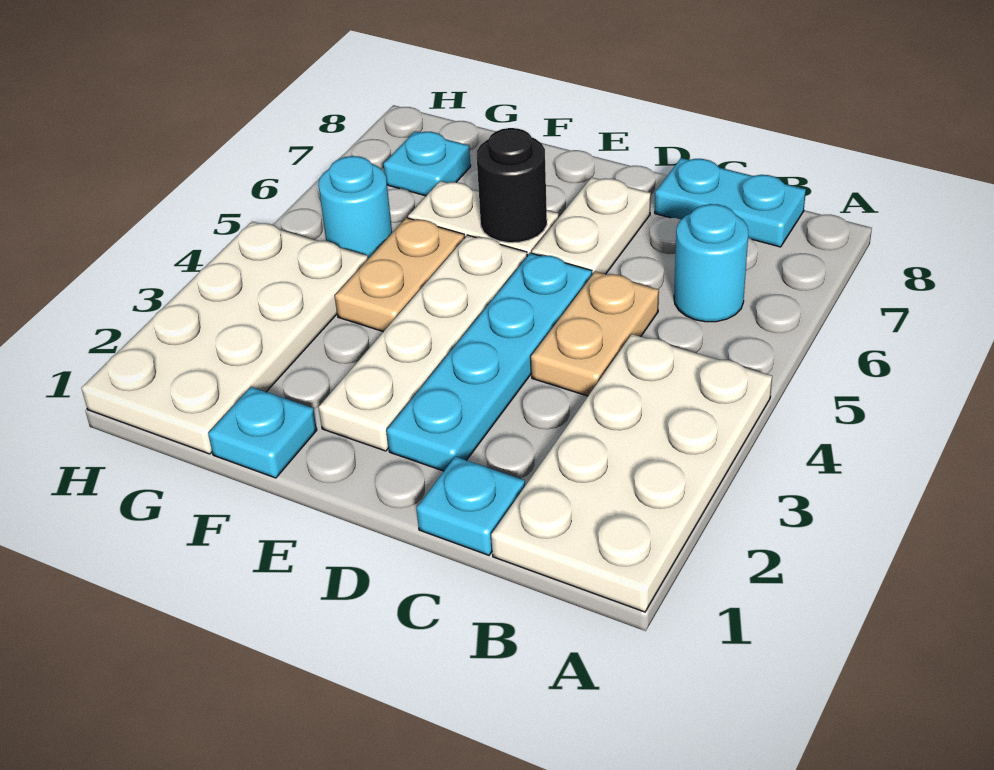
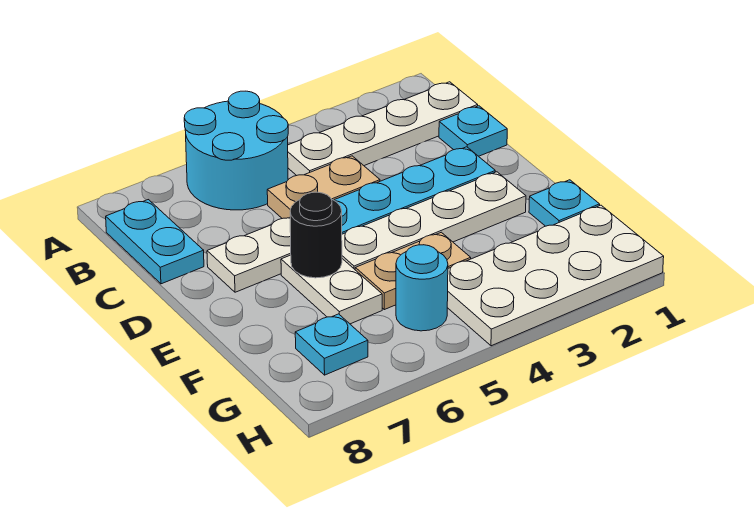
white 2x4 plate [491,334,772,612] -> white 1x4 plate [288,82,478,176]
cyan 1x1 round brick [674,204,748,322] -> cyan 2x2 round brick [184,91,288,210]

